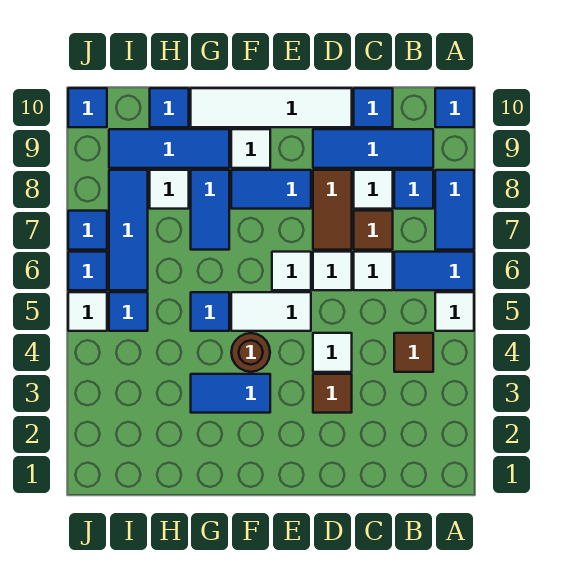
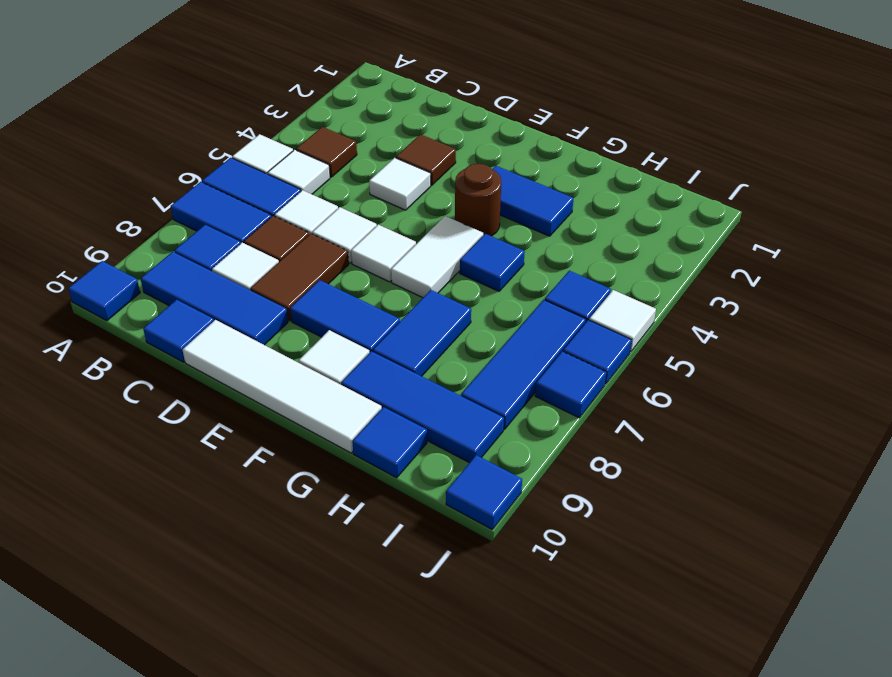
blue 1x2 tile [435,170,474,250] -> blue 1x2 tile turned to [171,182,271,243]
white 1x2 tile [231,292,311,331] -> white 1x2 tile turned to [391,216,483,298]
white 1x1 tile [150,170,189,209] -> white 1x1 tile moved to [268,150,330,194]

